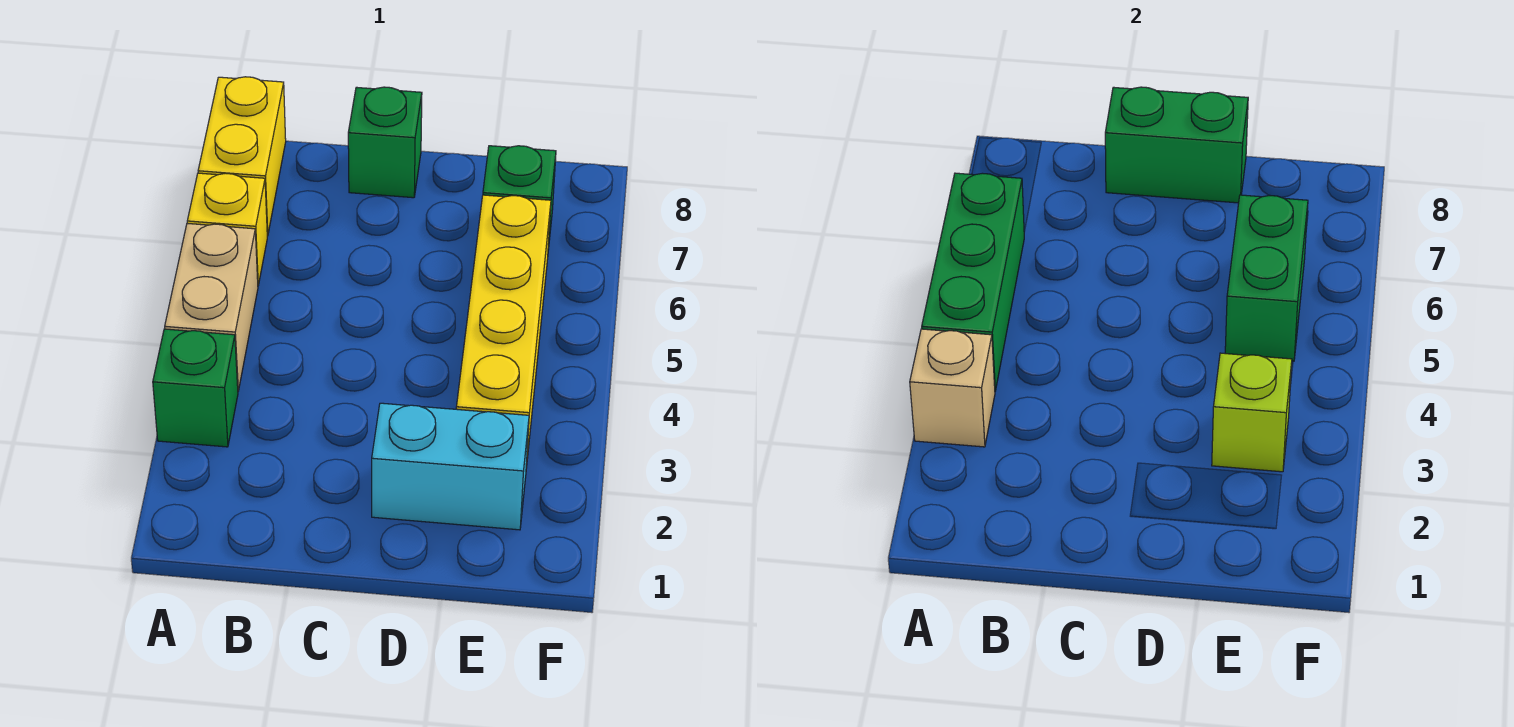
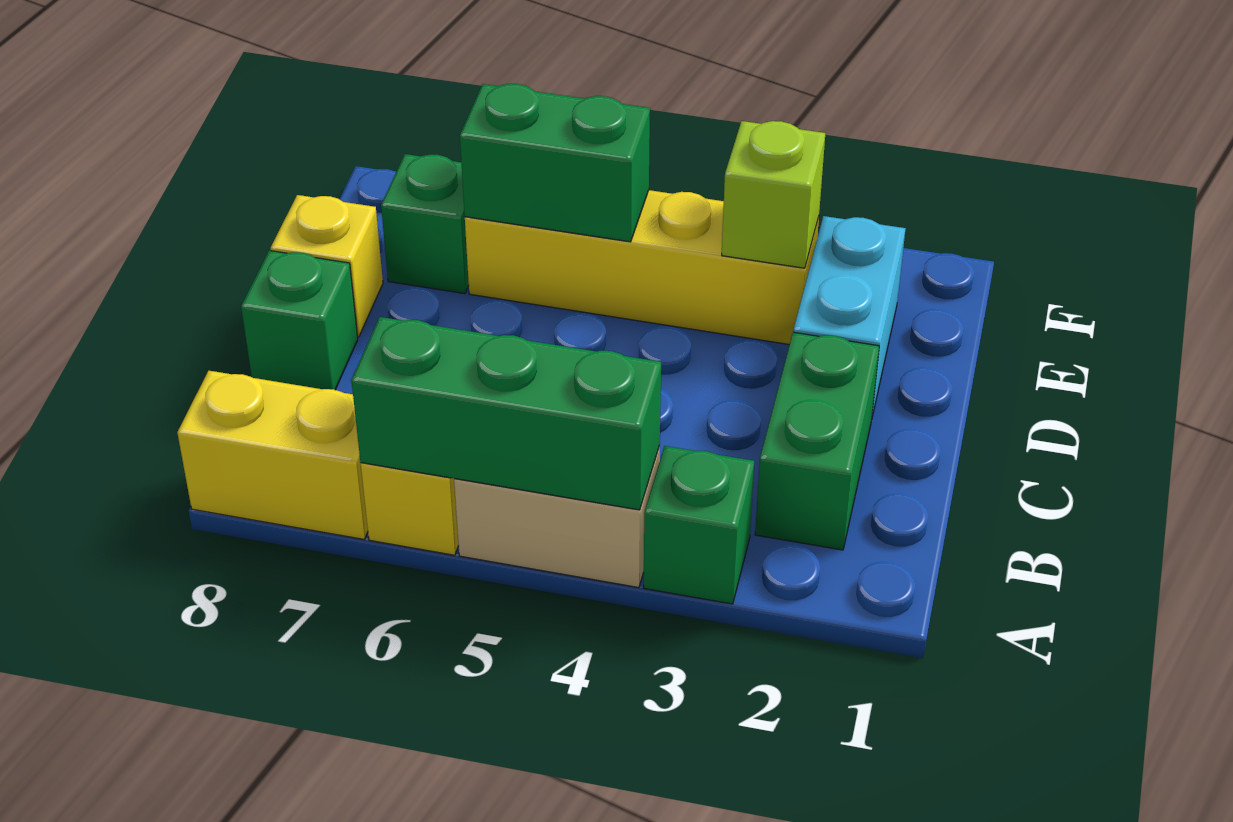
tan 1x1 brick [910,329,995,447] -> none
green 1x2 brick [1105,87,1248,203] -> green 1x2 brick moved to [755,332,879,550]
none -> yellow 1x1 brick [271,195,383,337]

